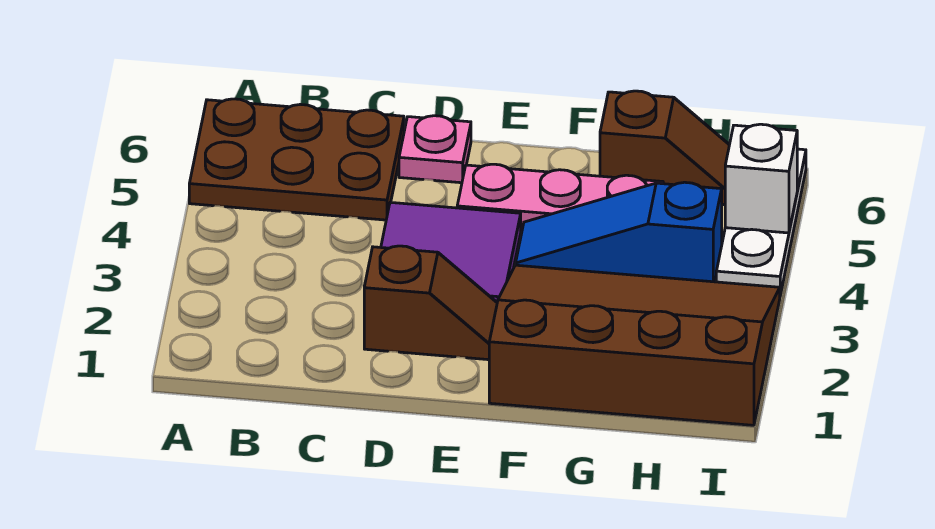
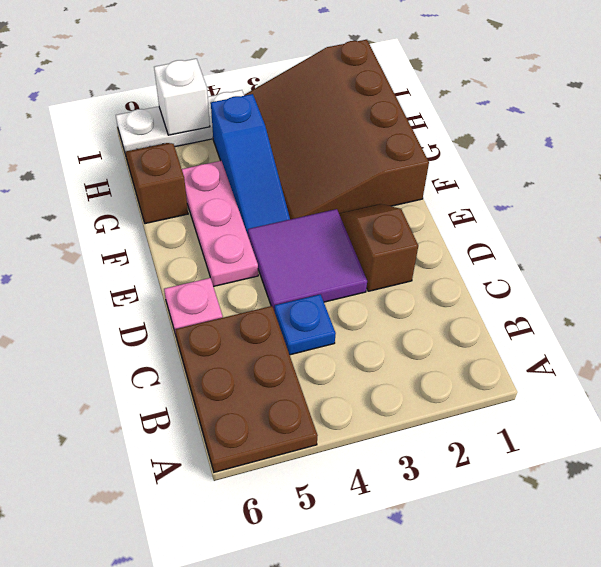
none -> blue 1x1 plate [275,294,336,355]

